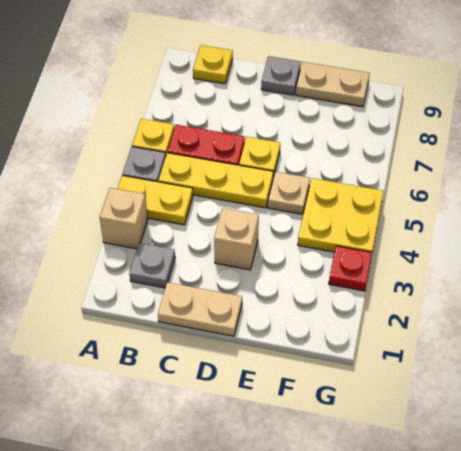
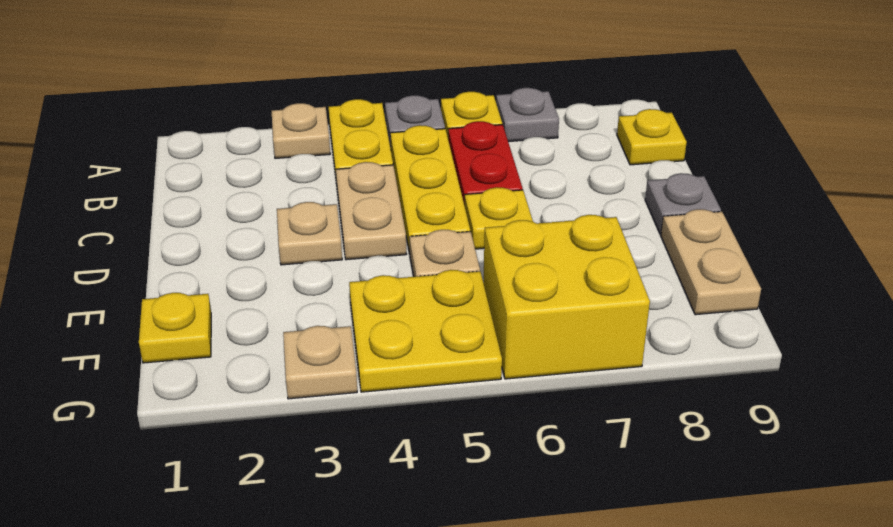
tan 1x1 brick [100,188,148,249] -> tan 1x1 plate [272,103,330,158]
grey 1x1 plate [130,243,175,288] -> grey 1x1 plate moved to [496,88,559,142]
tan 1x2 plate [158,282,242,336] -> tan 1x2 plate moved to [336,162,406,260]
tan 1x1 brick [214,208,259,270] -> tan 1x1 plate [277,202,342,265]
none -> yellow 1x1 plate [139,293,211,363]
none -> yellow 2x2 brick [484,215,650,379]
red 1x1 plate [329,246,372,291] -> tan 1x1 plate [283,326,357,399]

